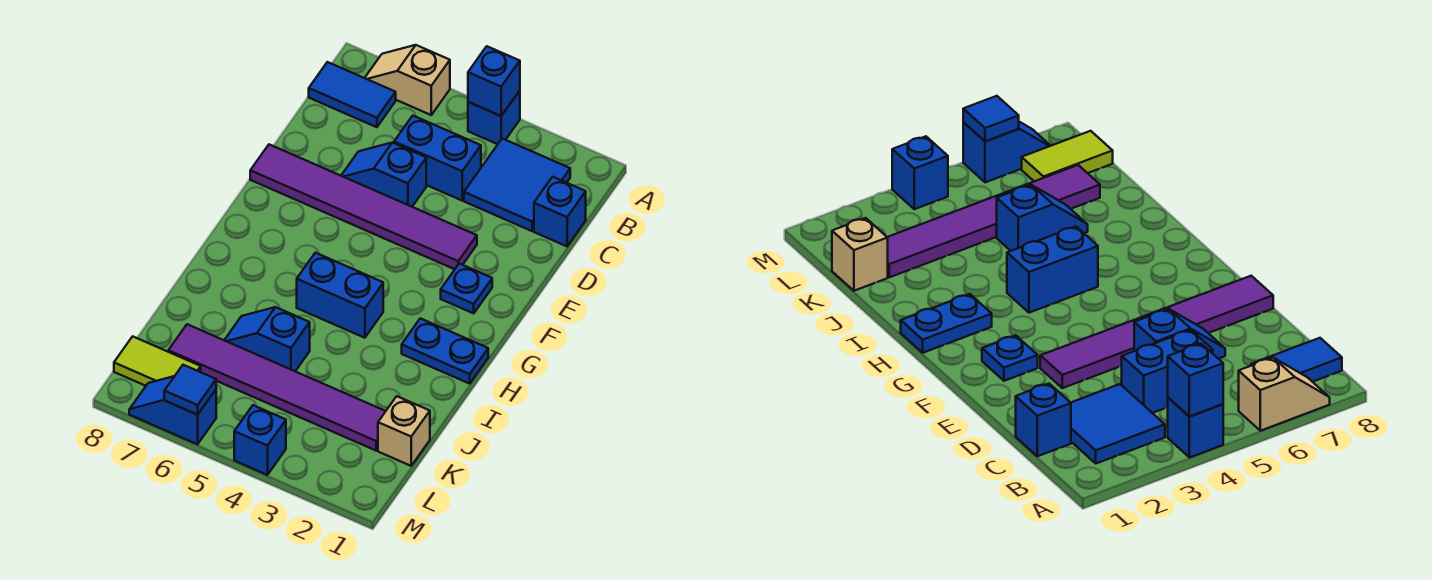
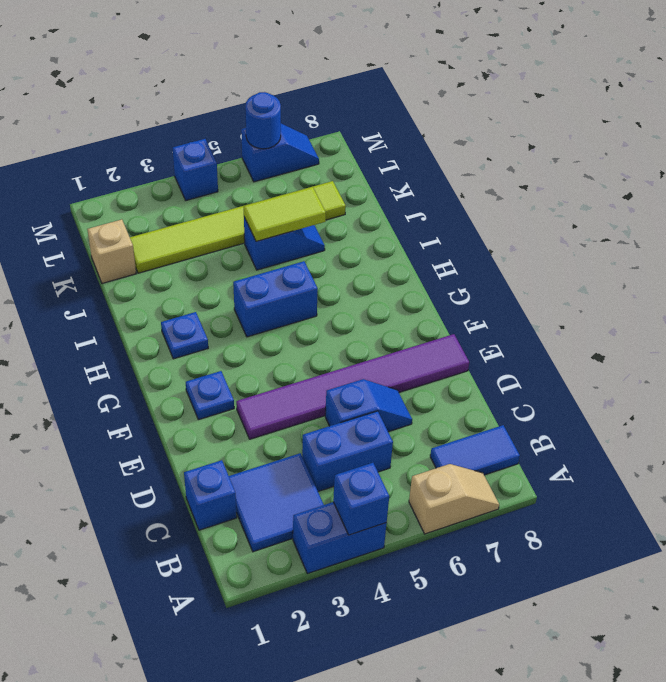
blue 1x1 brick [468,91,520,144] -> blue 1x2 brick [293,502,387,574]
blue 1x2 plate [402,318,488,384] -> blue 1x1 plate [161,312,208,359]
purple 1x6 tile [168,324,386,450] -> lime 1x6 tile [130,181,346,273]
lime 1x2 tile [114,336,201,386] -> lime 1x2 tile moved to [244,187,326,241]
blue 1x1 tile [164,365,216,415] -> blue 1x1 round brick [245,92,281,149]

